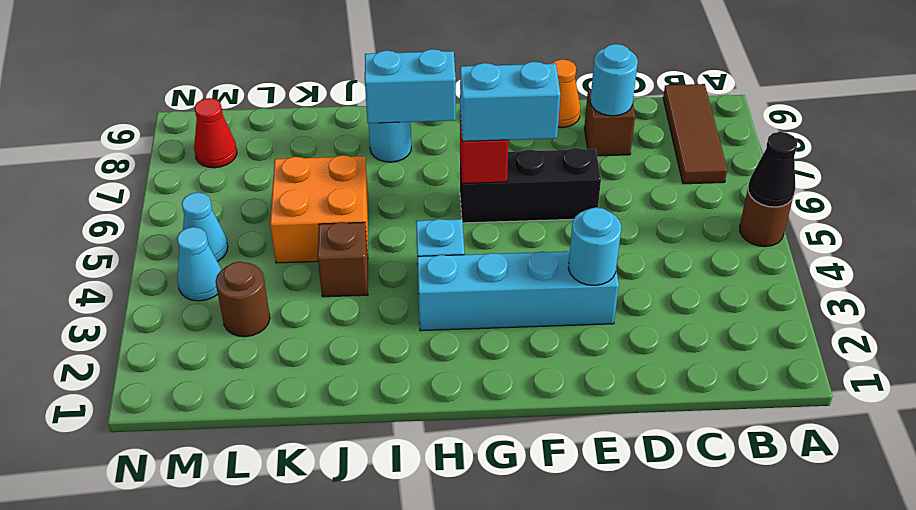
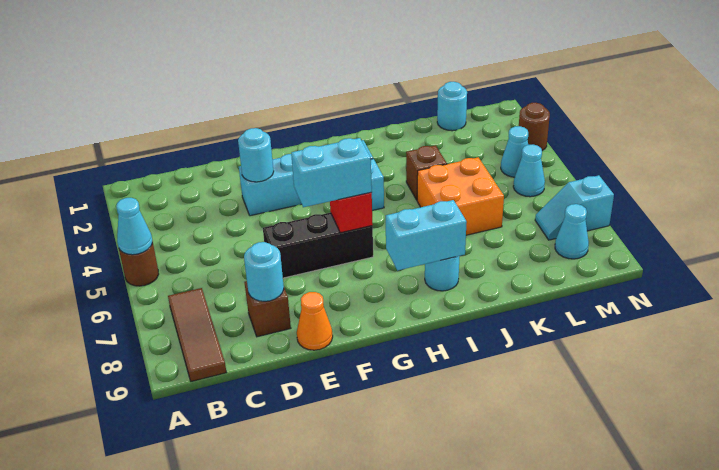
black 1x1 cone [748,132,797,207] -> cyan 1x1 cone [116,198,152,255]
none -> cyan 1x1 round brick [437,82,467,131]
brown 1x1 round brick [216,262,270,337] -> brown 1x1 round brick moved to [519,103,550,151]
none -> cyan 1x2 slope [535,175,614,240]
red 1x1 cone [194,98,237,168] -> cyan 1x1 cone [555,204,589,259]

